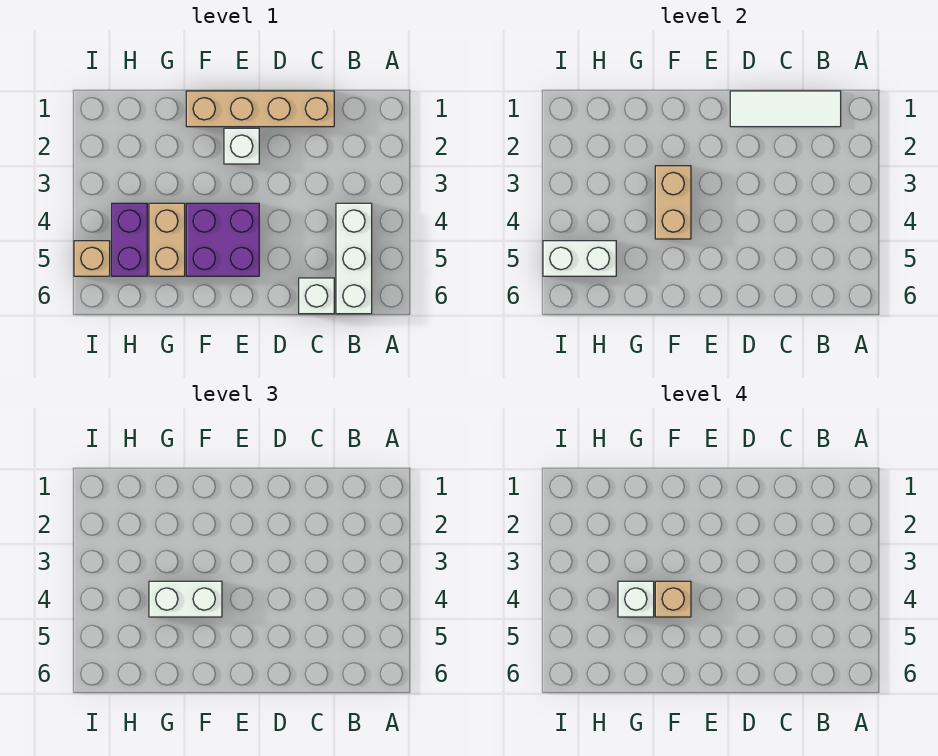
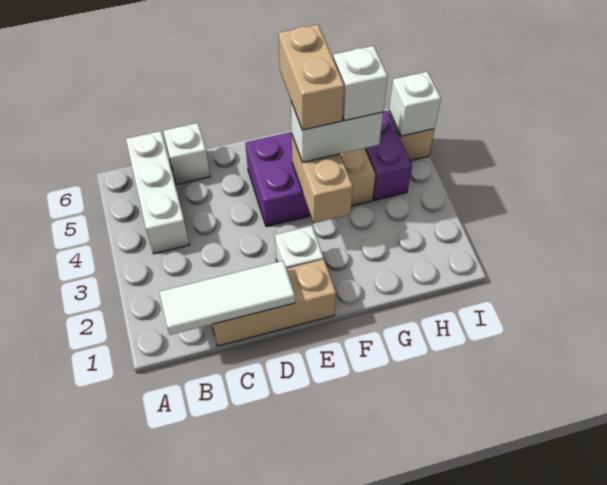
tan 1x4 brick [186,91,334,127] -> tan 1x3 brick [212,259,336,346]
tan 1x1 brick [655,581,691,617] -> tan 1x2 brick [278,25,344,130]
white 1x2 brick [543,241,616,276] -> white 1x1 brick [389,72,441,136]

